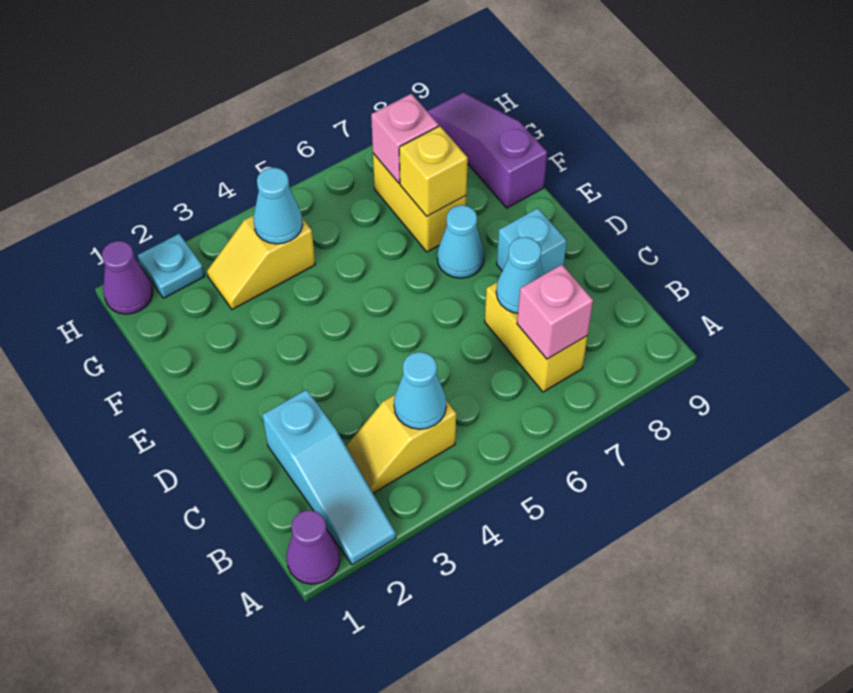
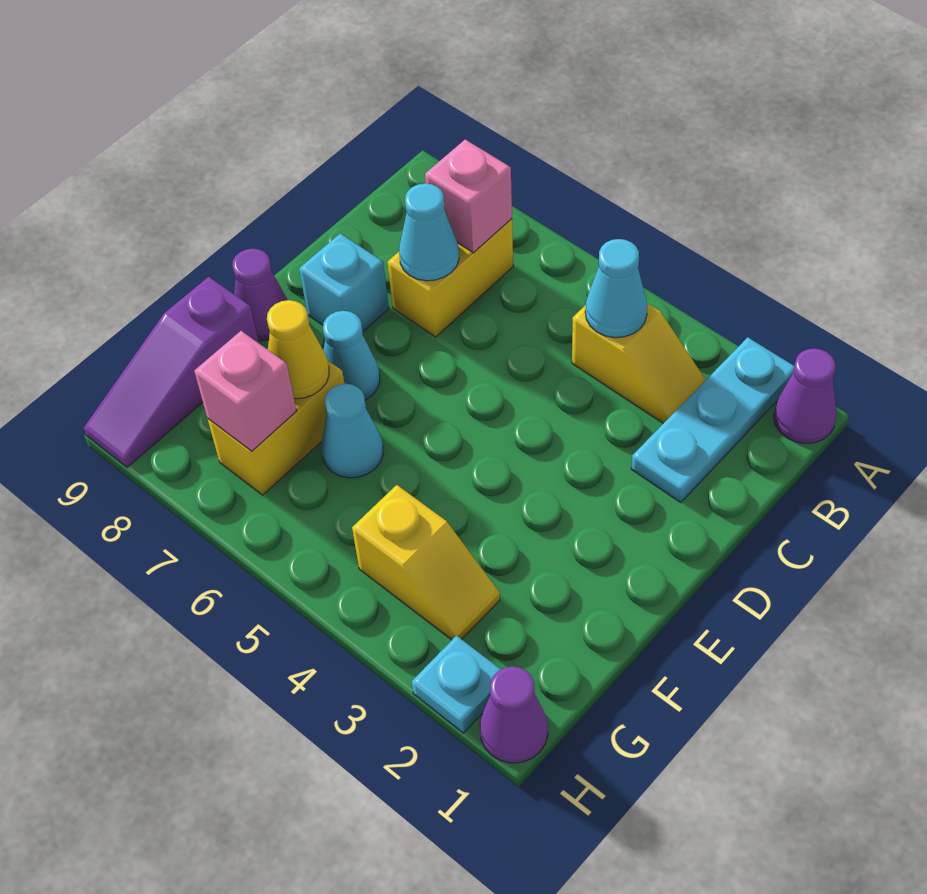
cyan 1x3 slope [262,390,396,565] -> cyan 1x3 plate [631,337,794,503]
none -> purple 1x1 cone [232,249,287,341]
yellow 1x1 brick [399,126,468,216] -> yellow 1x1 cone [267,300,329,399]
cyan 1x1 cone [253,168,303,244] -> cyan 1x1 cone moved to [322,384,383,478]

